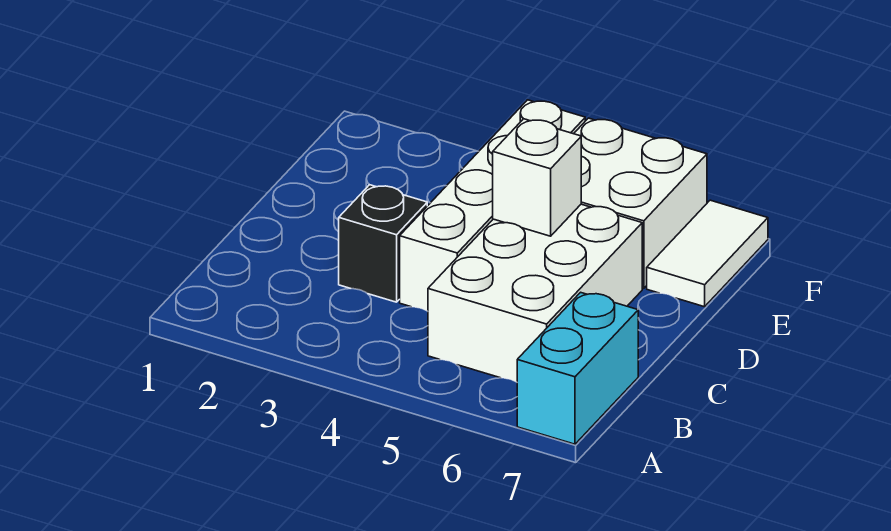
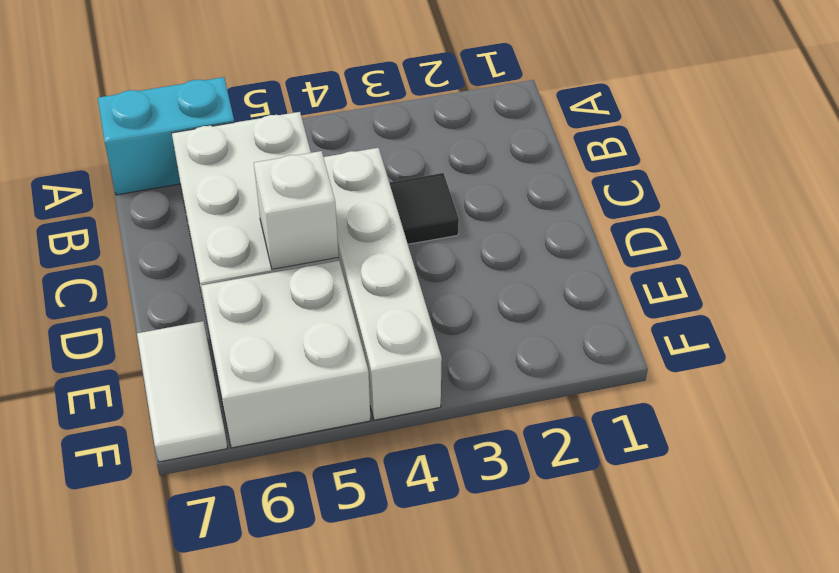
cyan 1x2 brick [517,292,638,444] -> cyan 1x2 brick turned to [98,77,234,195]
black 1x1 brick [339,185,427,302] -> black 1x1 tile [389,173,459,244]

